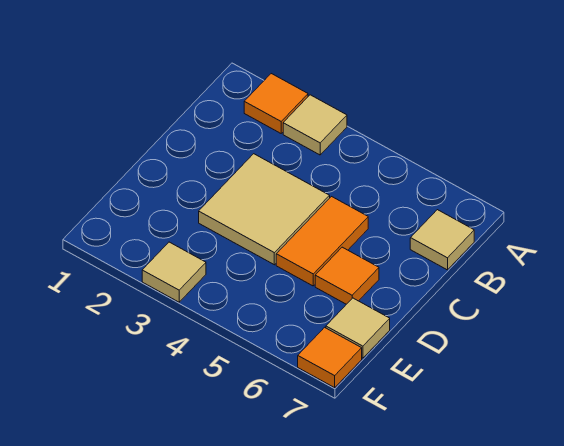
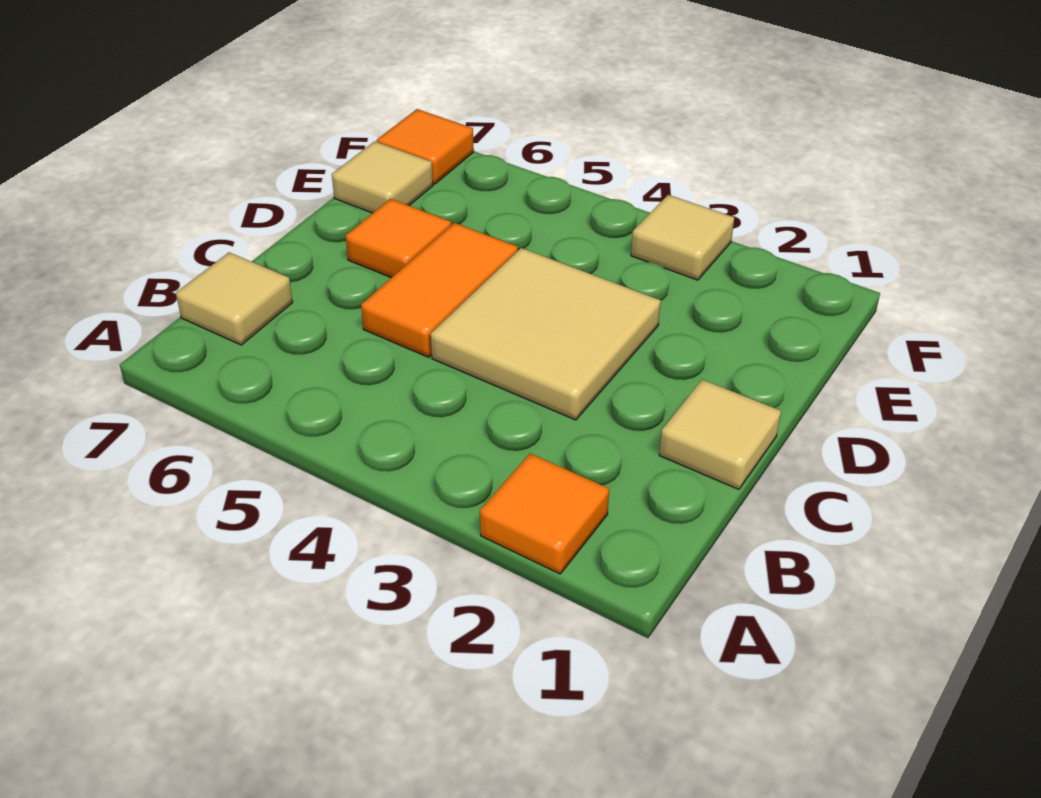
tan 1x1 tile [283,95,347,155] -> tan 1x1 tile moved to [659,380,781,489]

